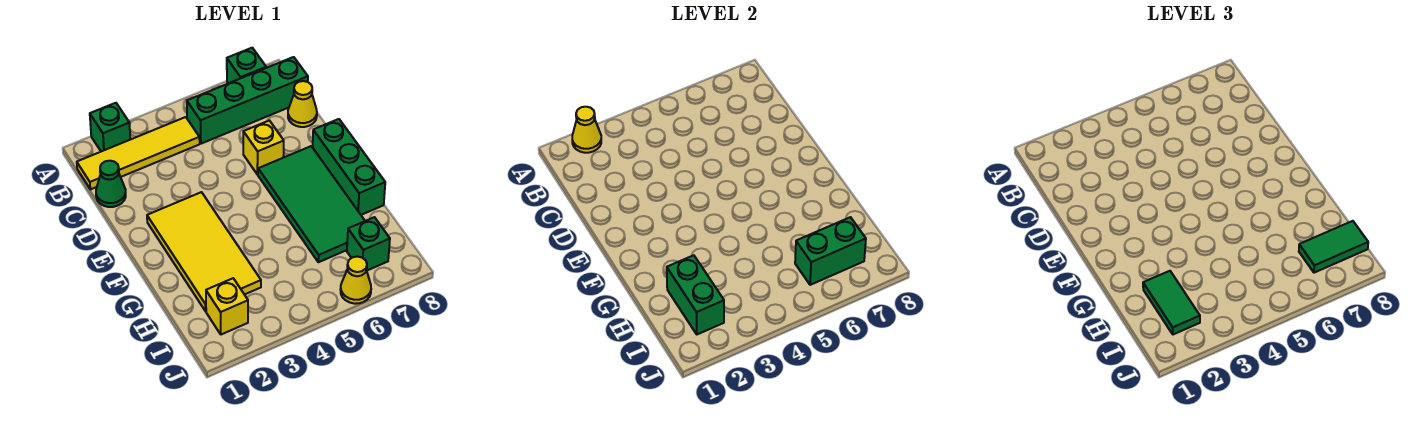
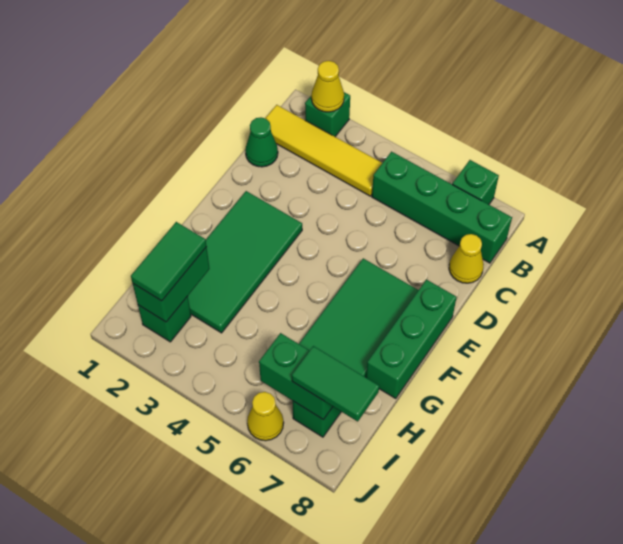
yellow 1x1 brick [243,120,284,175] -> none
yellow 2x4 tile [147,192,261,311] -> green 2x4 tile [188,191,302,333]
yellow 1x1 brick [206,278,248,334] -> green 1x1 brick [138,296,191,342]

